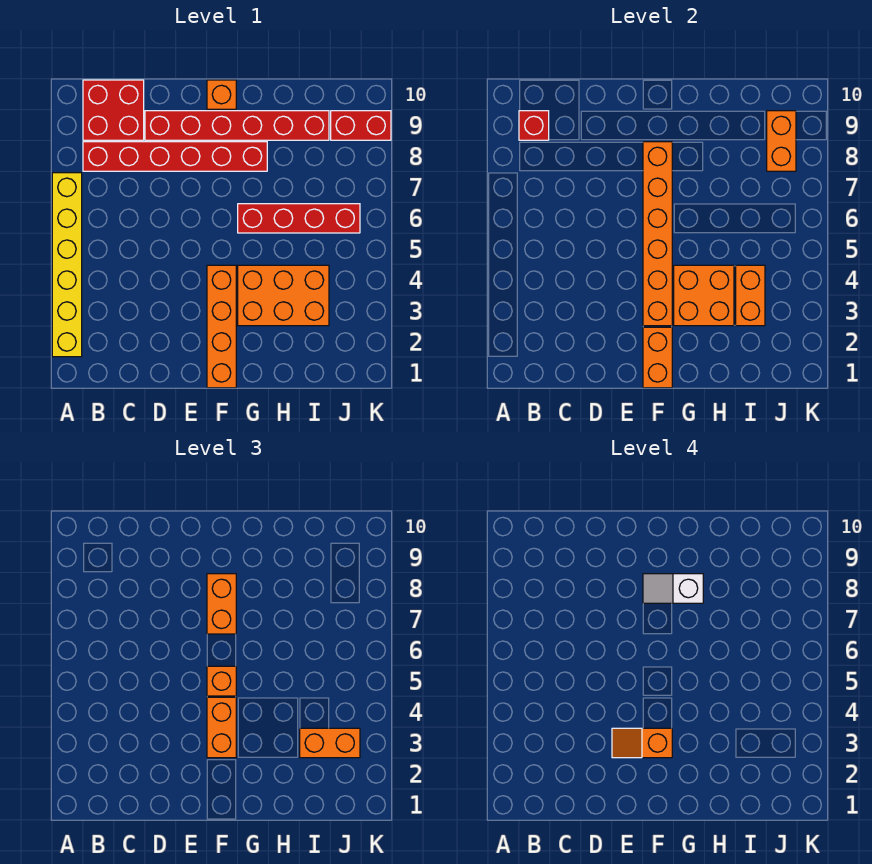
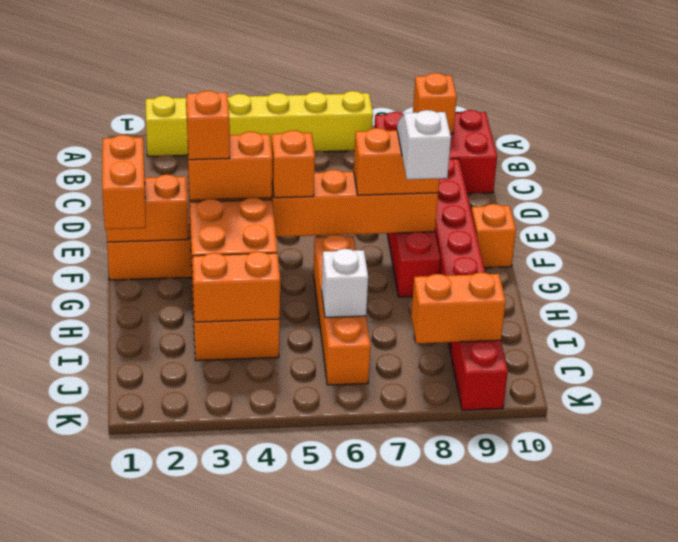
red 1x1 brick [519,111,549,140] -> orange 1x1 brick [413,73,457,134]
red 1x4 brick [238,204,360,233] -> orange 1x4 brick [314,234,370,385]
orange 1x2 brick [300,728,360,758] -> orange 1x2 brick moved to [102,135,146,229]
none -> white 1x1 brick [322,249,368,317]

